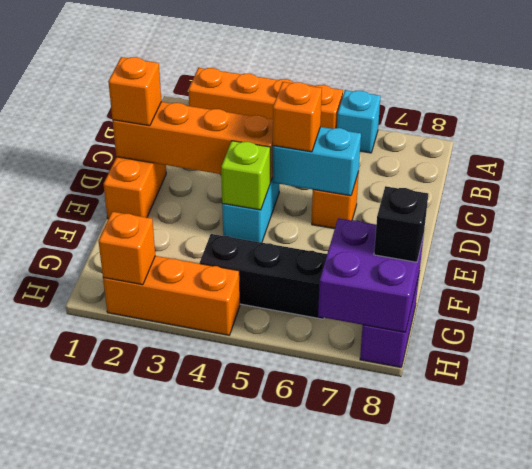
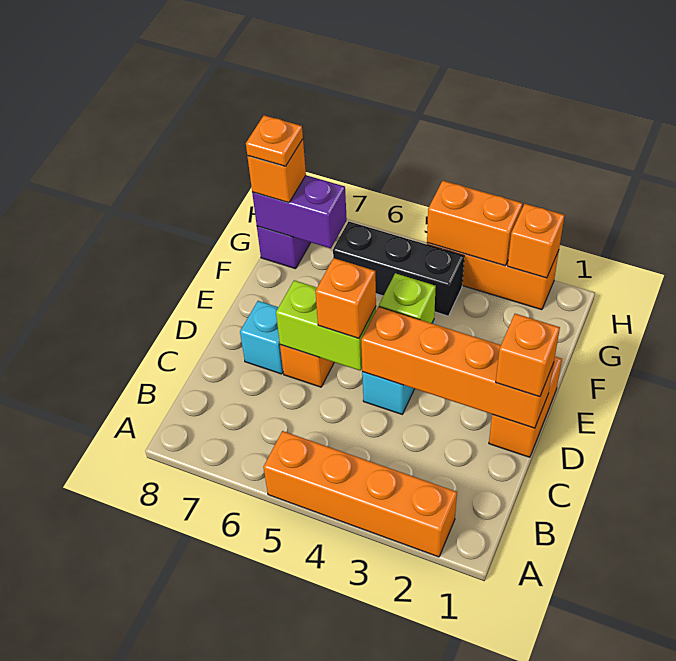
cyan 1x1 brick [337,90,381,153] -> cyan 1x1 brick moved to [240,301,283,374]
cyan 1x2 brick [273,127,361,196] -> lime 1x2 brick [276,280,376,371]
purple 2x2 brick [318,218,424,332] -> purple 1x2 brick [252,175,347,248]
black 1x1 brick [374,186,428,262] -> orange 1x1 brick [247,139,306,203]
none -> orange 1x1 plate [246,115,303,166]
none -> orange 1x2 brick [427,181,522,266]

